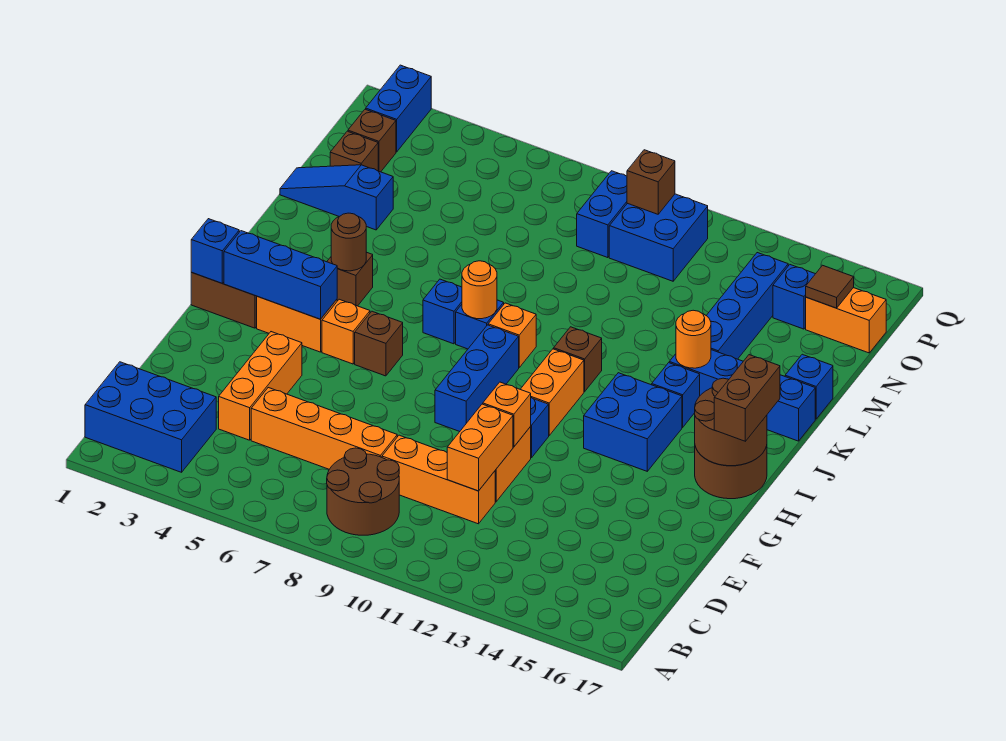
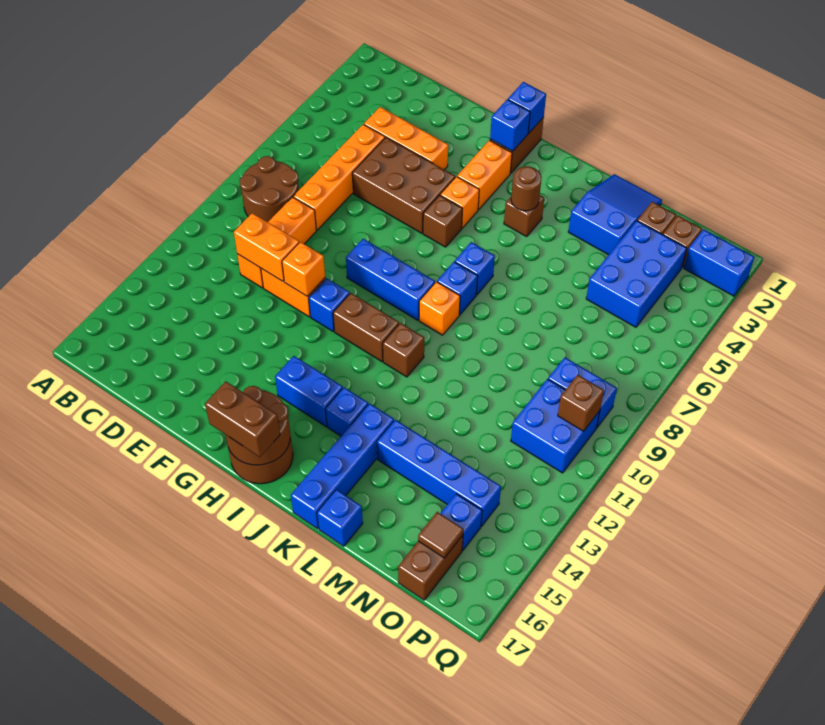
blue 2x3 brick [85,362,216,472] -> blue 2x3 brick moved to [586,221,687,327]
none -> brown 2x3 brick [352,137,455,233]
blue 1x3 brick [224,231,337,319] -> blue 1x1 brick [490,99,530,151]
orange 1x2 brick [520,349,584,435] -> brown 1x2 brick [333,293,399,362]
blue 2x2 brick [584,373,682,471] -> blue 1x2 brick [275,356,343,426]
orange 1x1 round brick [462,261,497,319] -> none
orange 1x1 round brick [676,310,711,368] -> none
blue 1x3 slope [280,165,393,230] -> blue 2x3 slope [568,174,662,255]
orange 1x2 brick [806,288,886,353] -> brown 1x2 brick [398,535,463,600]

